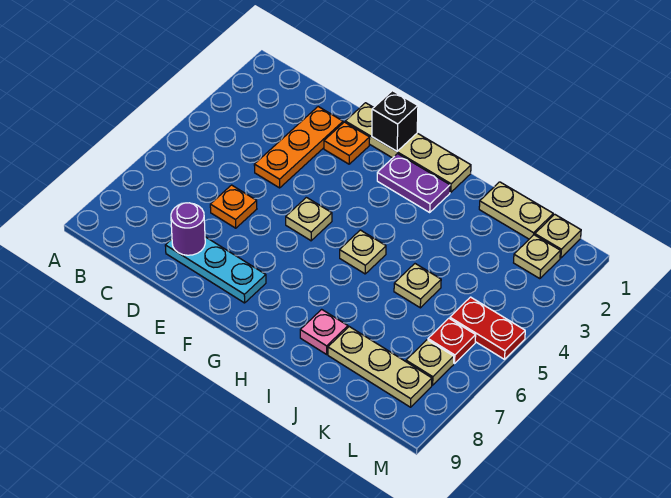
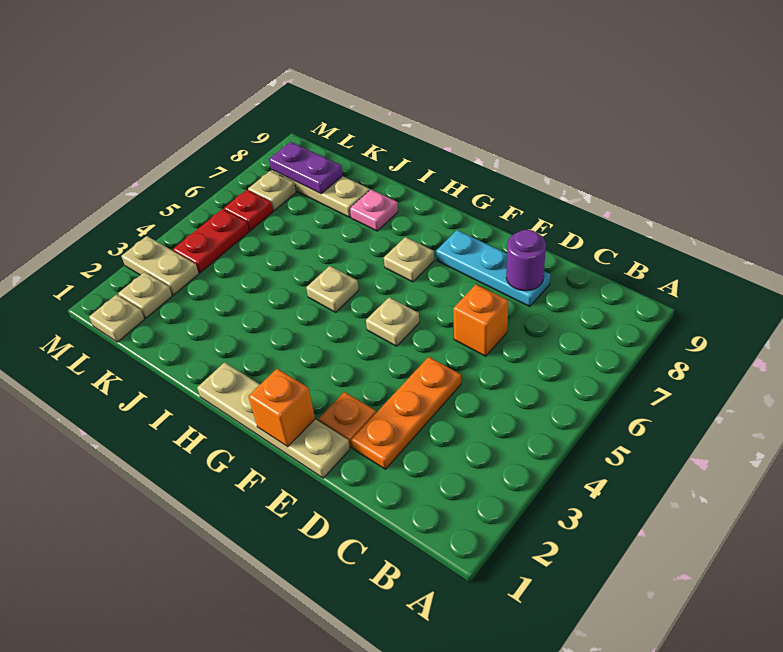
orange 1x1 plate [210,185,257,228] -> orange 1x1 brick [453,285,508,356]
black 1x1 brick [372,91,418,151] -> orange 1x1 brick [248,369,315,447]
purple 1x2 plate [377,154,450,212] -> purple 1x2 plate moved to [269,142,343,194]
tan 1x2 plate [479,182,553,239] -> tan 1x2 plate moved to [121,236,199,295]
tan 1x1 plate [394,264,441,308] -> tan 1x1 plate moved to [384,237,434,282]
red 1x2 plate [450,297,525,359] -> red 1x2 plate turned to [173,209,249,273]

